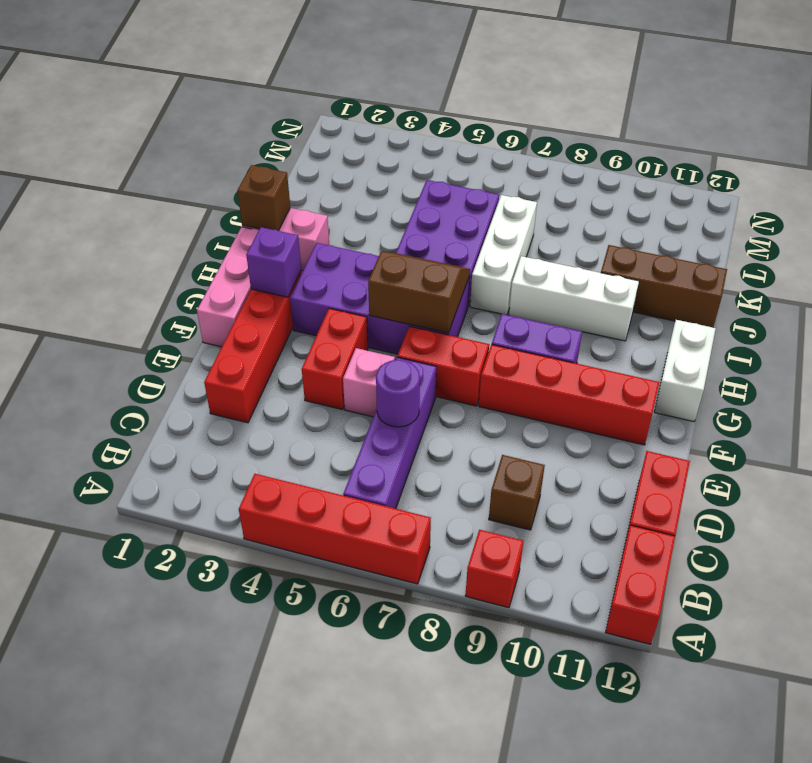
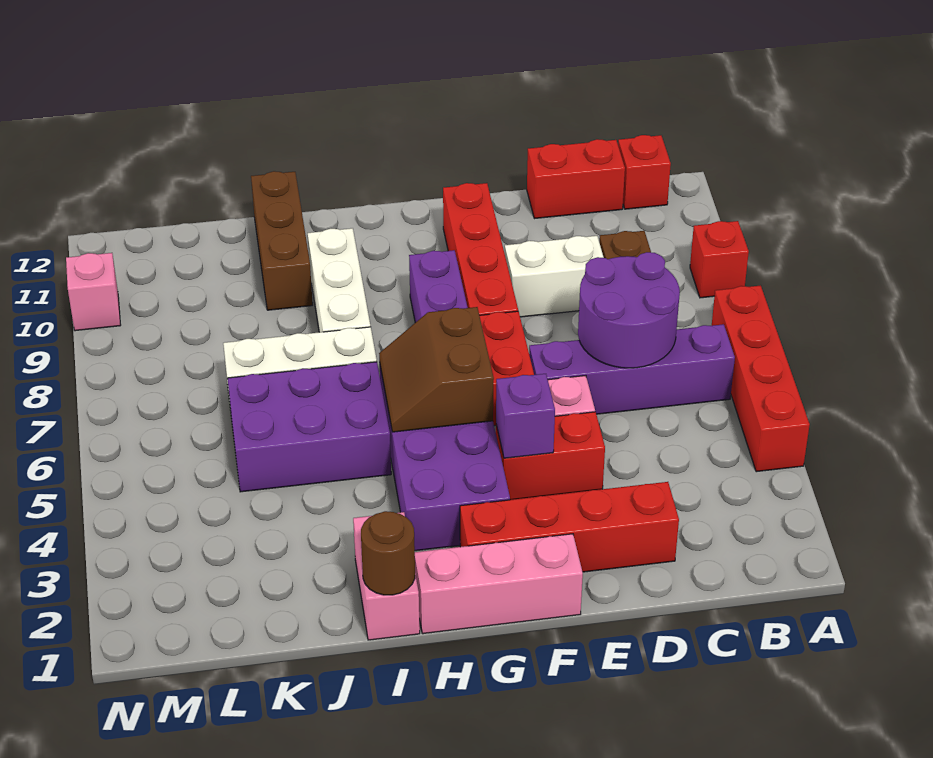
red 1x2 brick [605,525,675,644] -> red 1x1 brick [618,135,671,209]
purple 1x1 round brick [376,360,420,427] -> purple 2x2 round brick [578,252,680,368]
purple 1x1 brick [246,227,301,297] -> purple 1x1 brick moved to [496,374,555,458]
white 1x2 brick [654,320,716,422] -> white 1x2 brick moved to [505,236,604,317]
brown 1x1 brick [237,165,290,231] -> brown 1x1 round brick [361,511,415,595]
none -> pink 1x1 brick [66,253,121,331]

